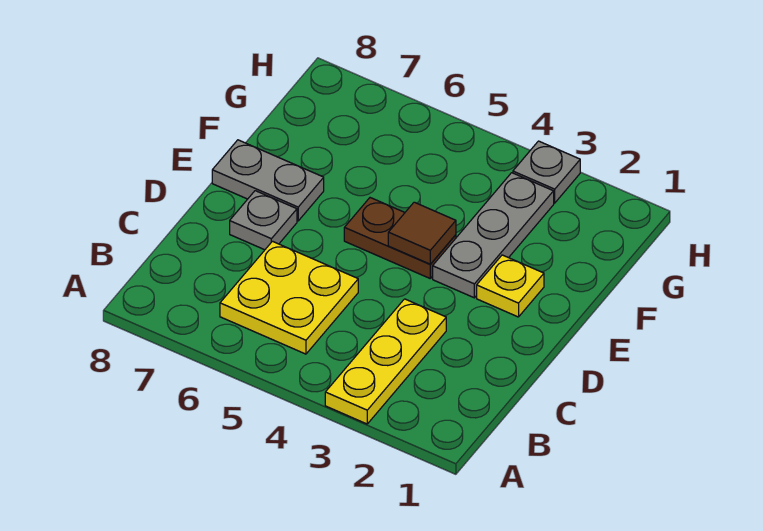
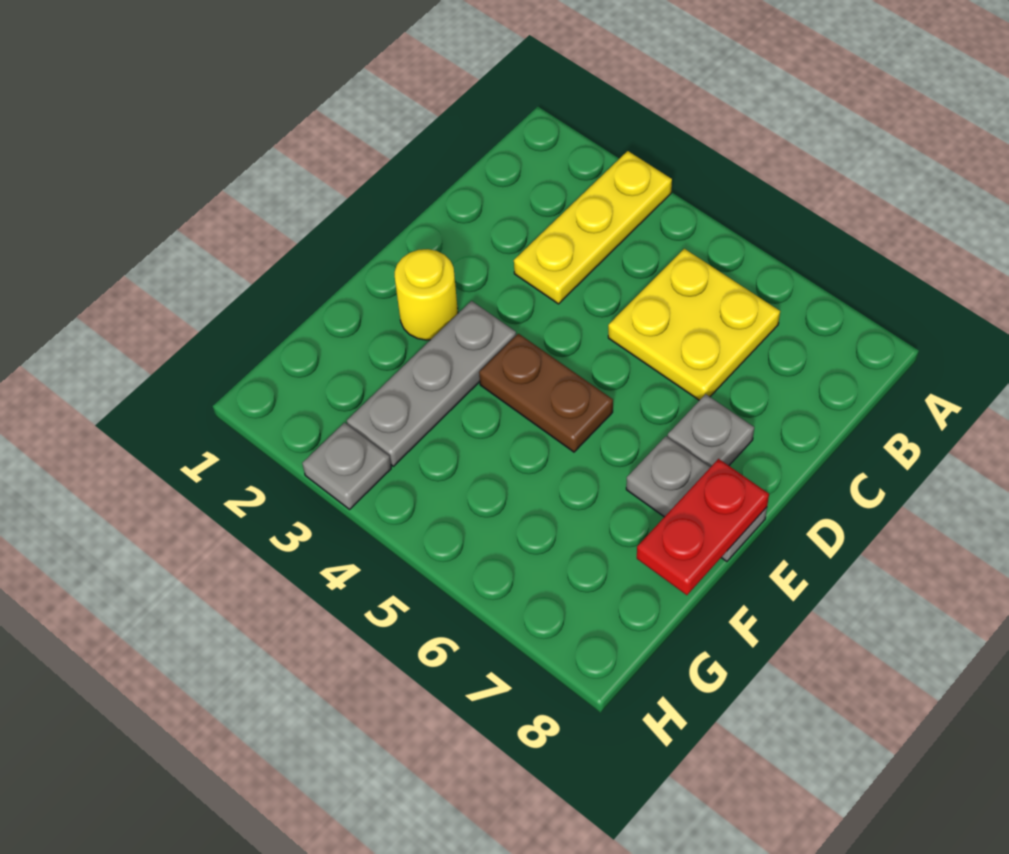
yellow 1x1 plate [477,255,544,317] -> yellow 1x1 round brick [395,249,458,340]
brown 1x1 tile [388,202,456,264] -> none
none -> red 1x2 plate [637,459,769,595]

